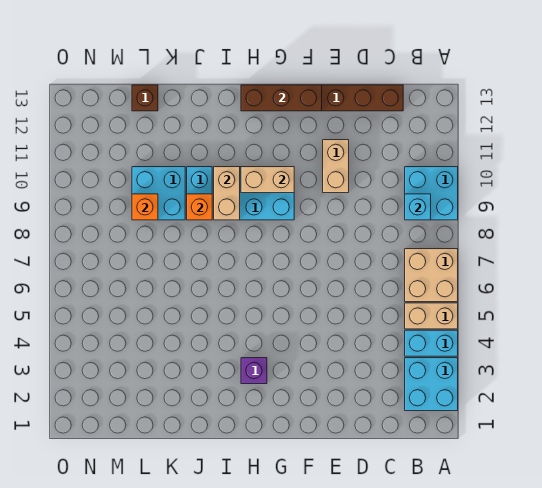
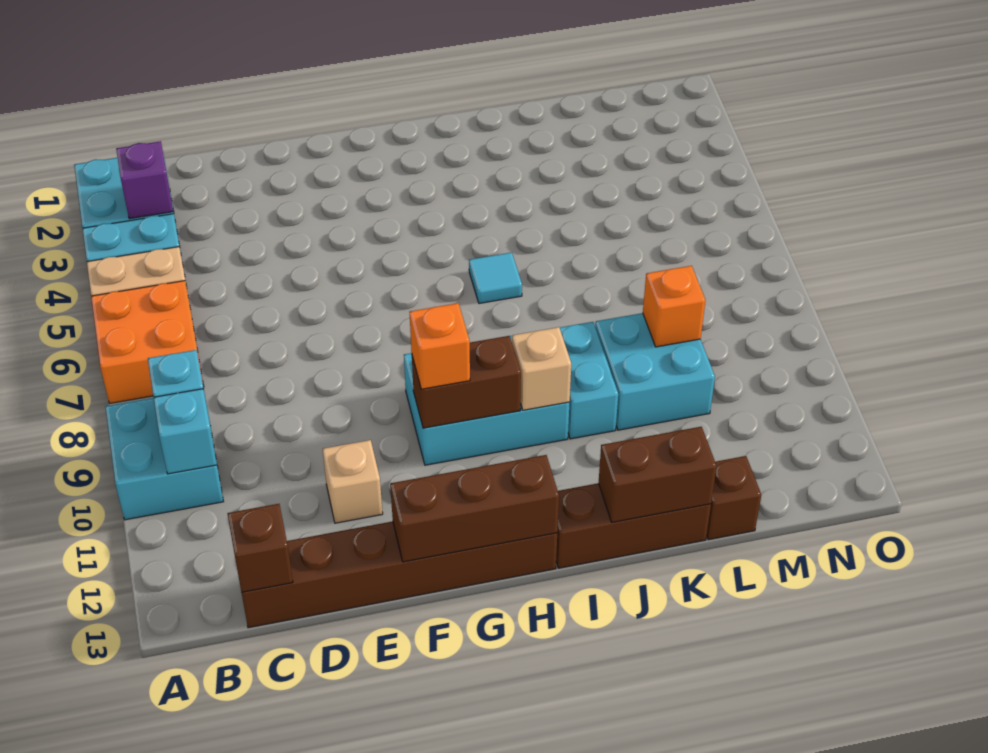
tan 2x2 brick [405,249,458,302] -> orange 2x2 brick [91,281,204,404]
none -> cyan 1x1 brick [153,389,217,474]
none -> brown 1x1 brick [227,504,293,592]
tan 1x2 brick [323,140,349,193] -> tan 1x1 brick [323,440,383,523]
tan 1x2 brick [241,167,294,193] -> brown 1x2 brick [412,336,521,428]
purple 1x1 brick [241,358,267,384] -> purple 1x1 brick moved to [116,141,173,219]
none -> cyan 1x1 tile [469,253,522,303]
tan 1x2 brick [214,167,240,220] -> tan 1x1 brick [512,327,571,410]
none -> brown 1x3 brick [556,483,711,568]
orange 1x1 brick [187,194,212,220] -> orange 1x1 brick moved to [410,303,470,389]
none -> brown 1x2 brick [599,427,717,522]

